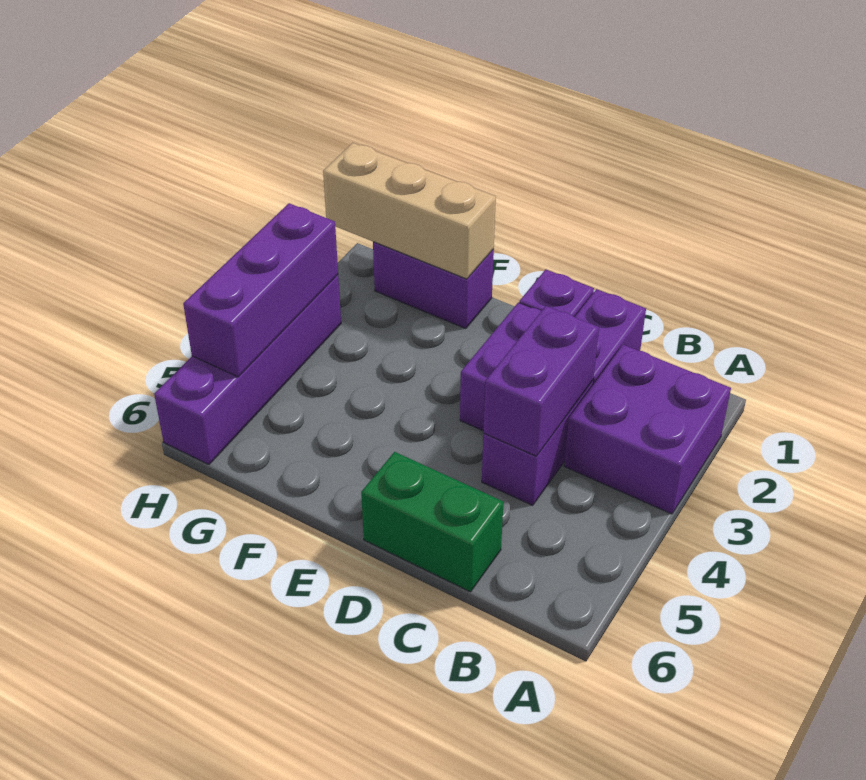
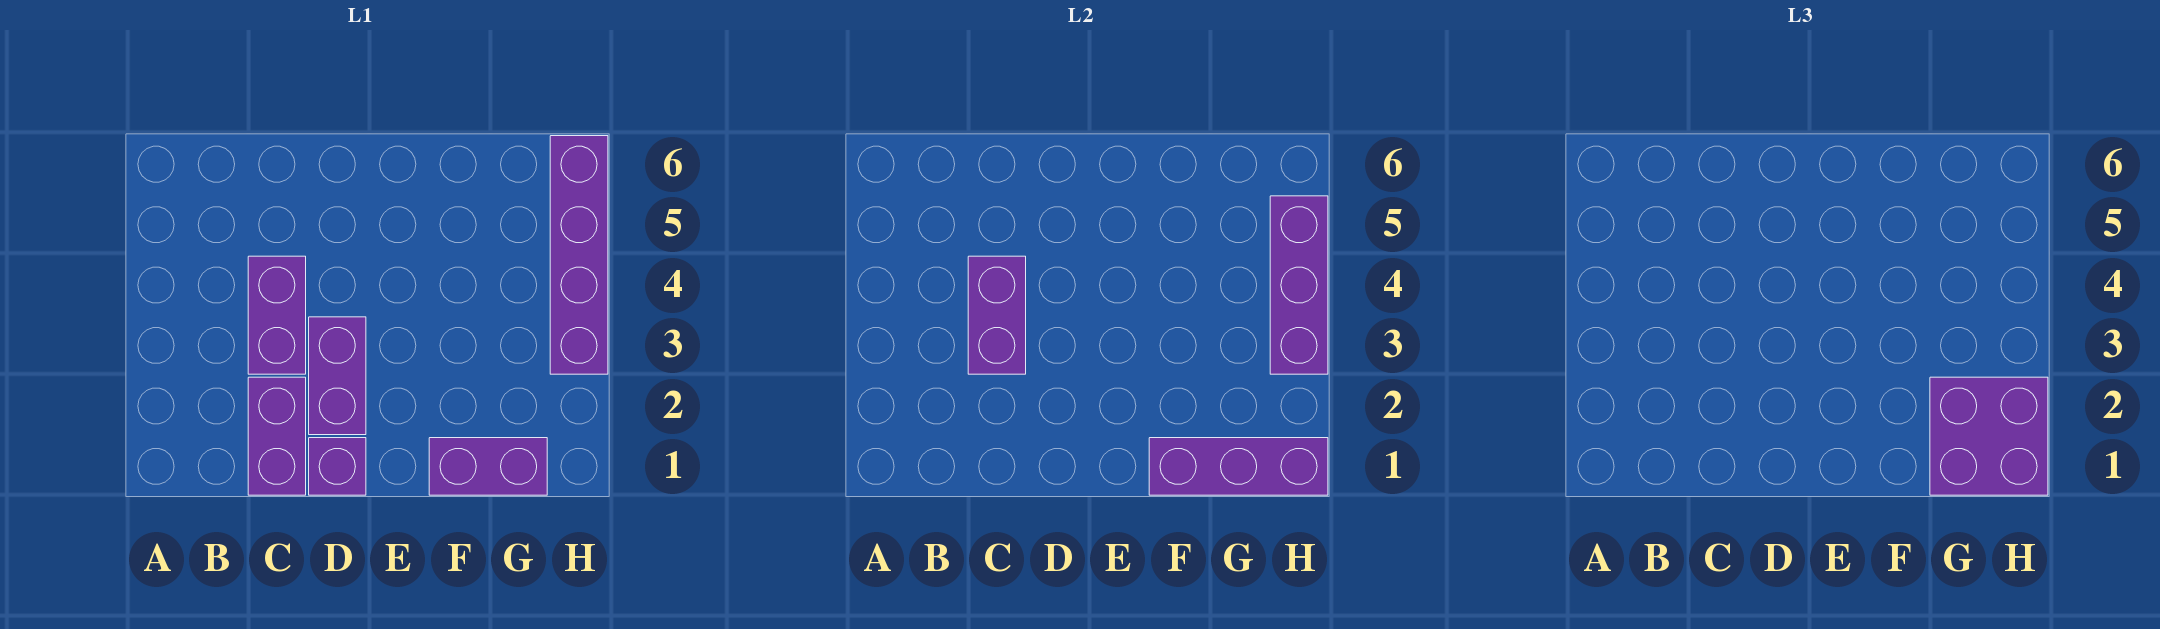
purple 2x2 brick [564,345,731,514] -> purple 2x2 brick moved to [1930,377,2048,495]
green 1x2 brick [361,452,504,592] -> none
tan 1x3 brick [323,143,496,279] -> purple 1x3 brick [1149,438,1328,495]

